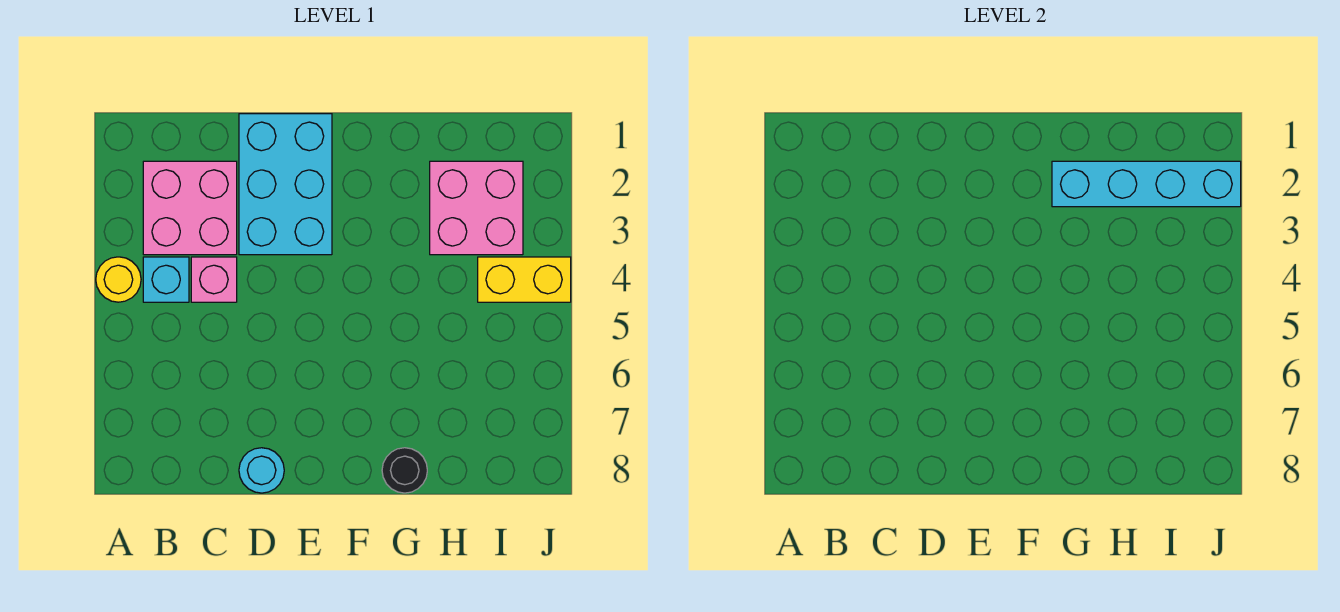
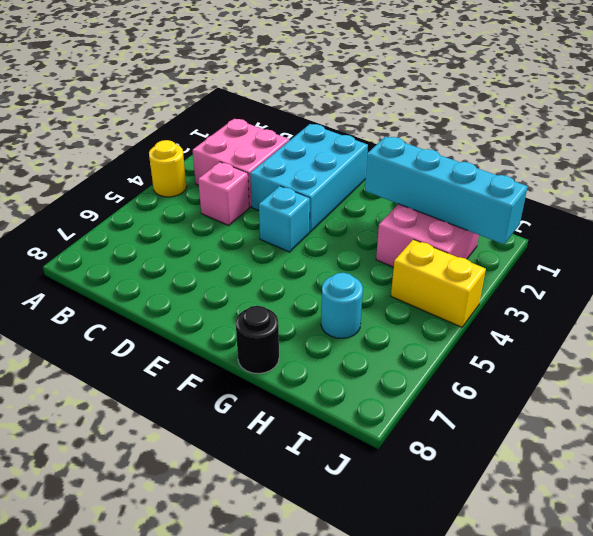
cyan 1x1 brick [143,257,189,302] -> cyan 1x1 brick moved to [259,186,310,252]
cyan 1x1 round brick [239,448,284,493] -> cyan 1x1 round brick moved to [321,273,363,338]

